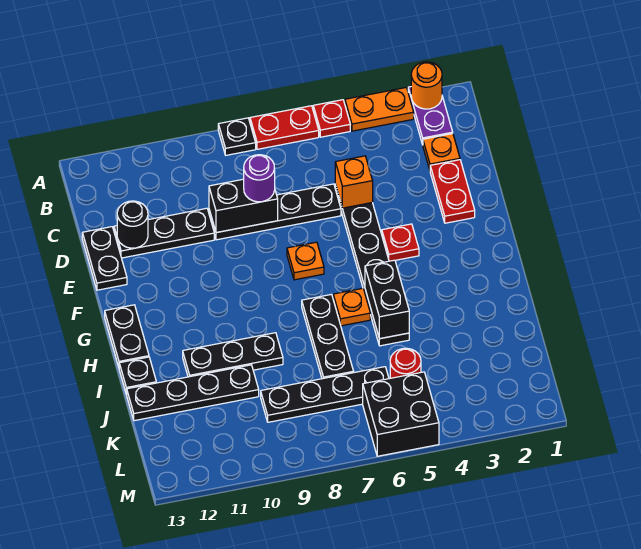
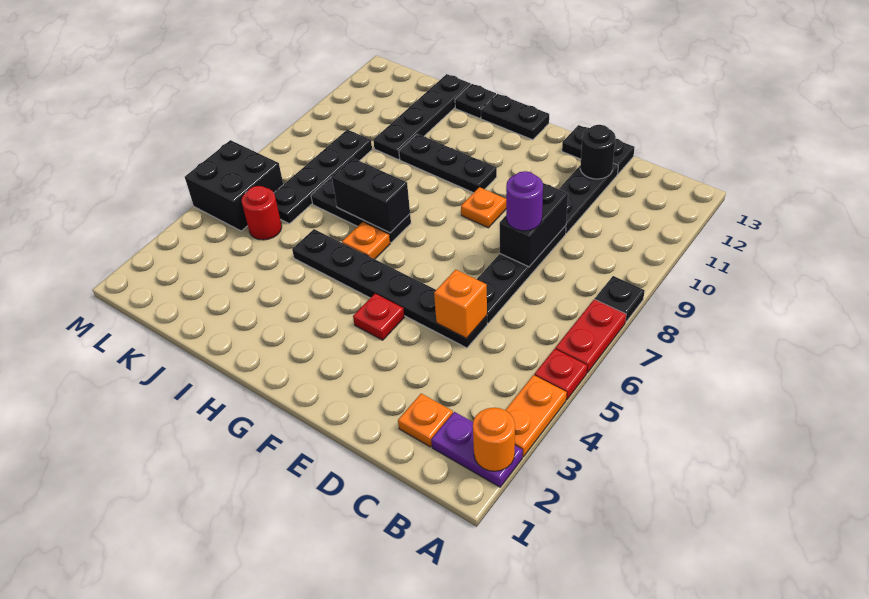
red 1x2 plate [430,160,475,223] -> none
orange 1x1 plate [287,242,324,280] -> orange 1x1 plate moved to [461,187,506,228]
black 1x2 brick [365,260,409,339] -> black 1x2 brick moved to [332,158,410,233]
black 1x3 plate [183,333,283,377] -> black 1x3 plate turned to [399,134,497,193]

